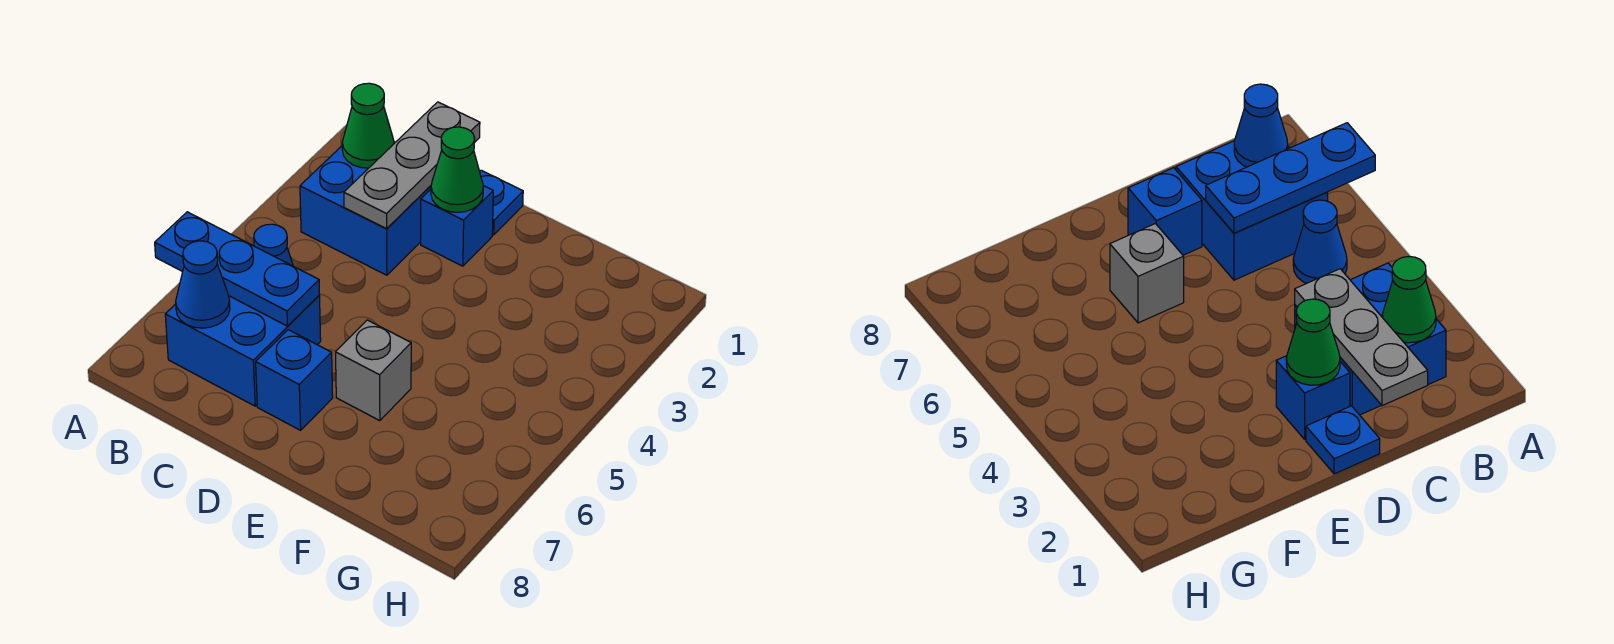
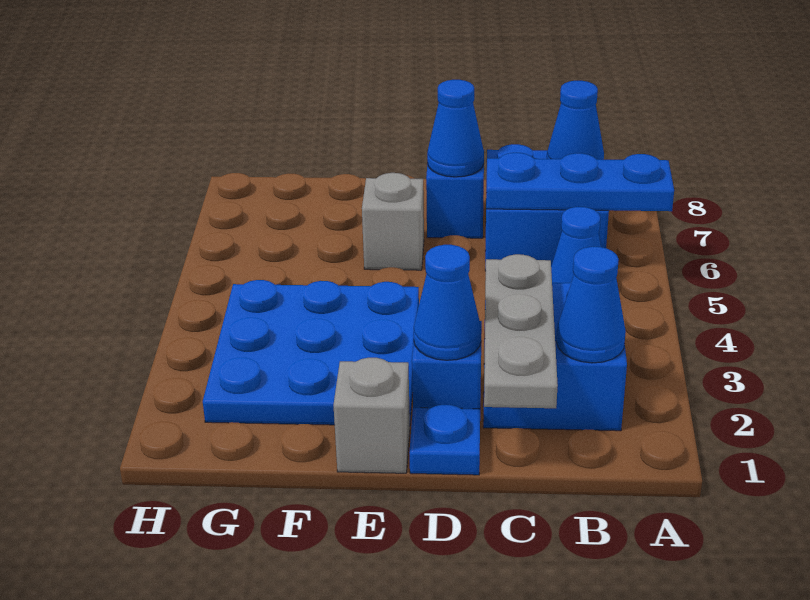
green 1x1 cone [342,83,394,168] -> blue 1x1 cone [556,247,626,363]
green 1x1 cone [431,127,483,213] -> blue 1x1 cone [414,245,482,360]
none -> blue 1x1 cone [427,80,484,177]
none -> grey 1x1 brick [334,358,410,473]
none -> blue 3x3 plate [203,280,419,425]

